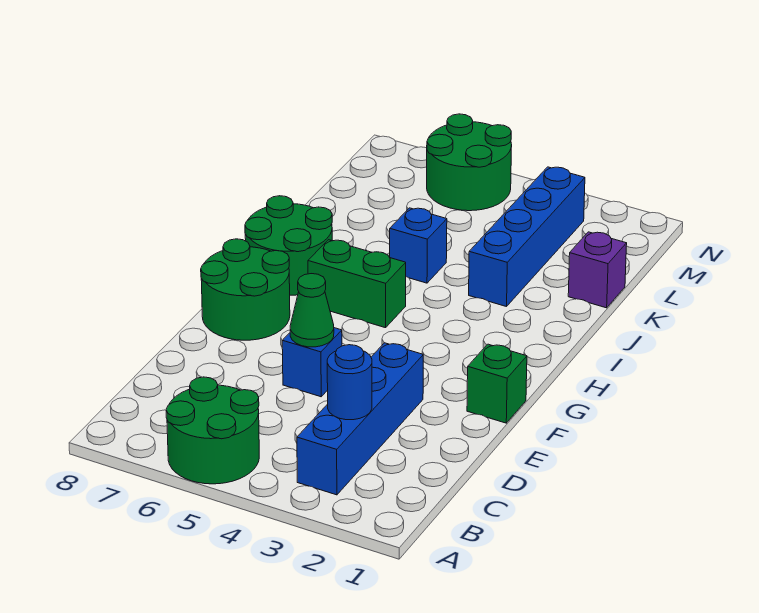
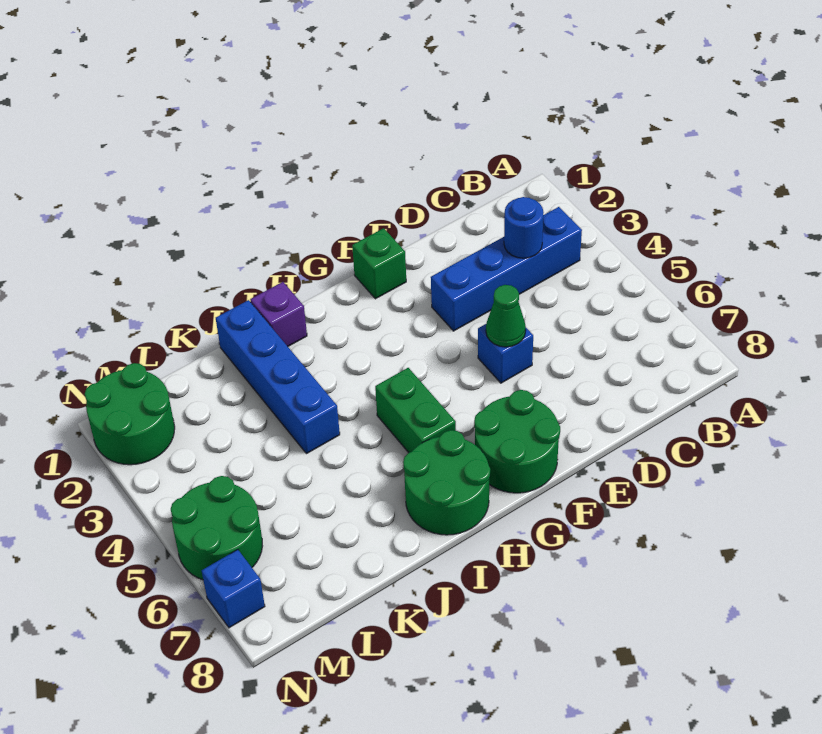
green 2x2 round brick [166,377,259,484] -> green 2x2 round brick moved to [85,363,175,465]
blue 1x4 brick [469,167,585,307] -> blue 1x4 brick turned to [216,300,340,454]
blue 1x1 brick [390,208,447,283] -> blue 1x1 brick moved to [202,550,265,628]
purple 1x1 brick [568,232,627,308] -> purple 1x1 brick moved to [250,282,307,346]

